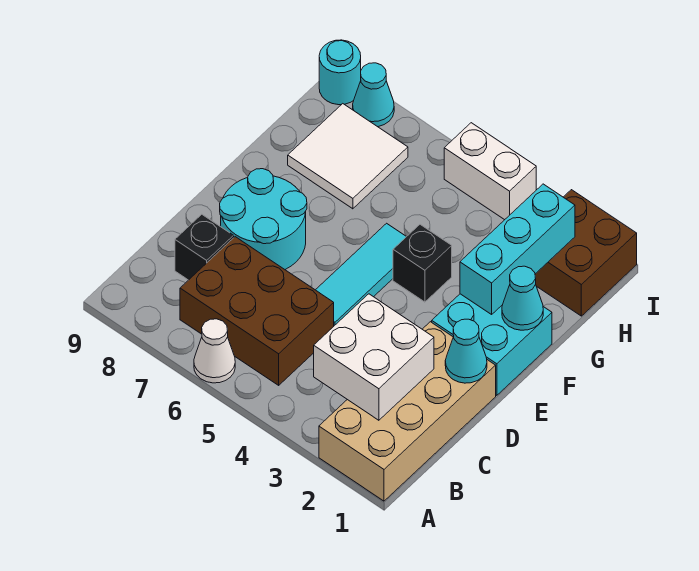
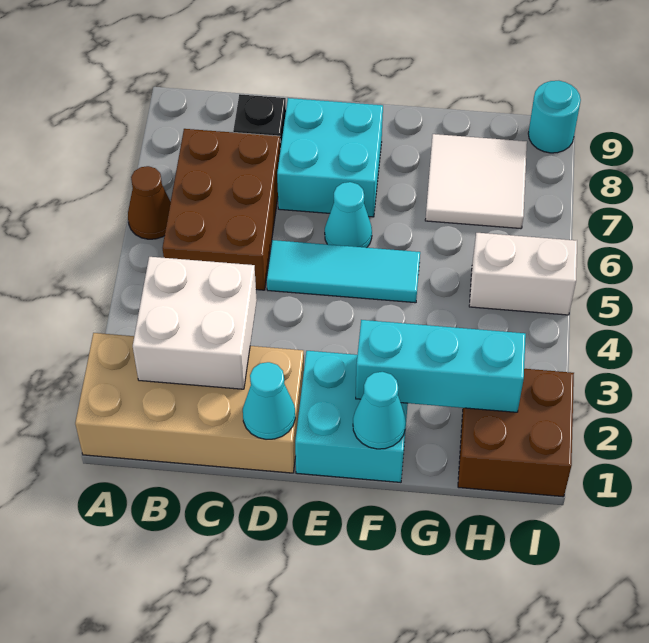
white 1x1 cone [194,319,235,383] -> brown 1x1 cone [128,166,171,239]
cyan 2x2 round brick [220,169,307,269] -> cyan 2x2 brick [277,98,383,217]
black 1x1 brick [393,225,452,302] -> none
white 1x2 brick [444,123,536,220] -> white 1x2 brick turned to [469,233,577,315]
cyan 1x1 cone [353,63,394,127] -> cyan 1x1 cone moved to [325,182,372,248]

